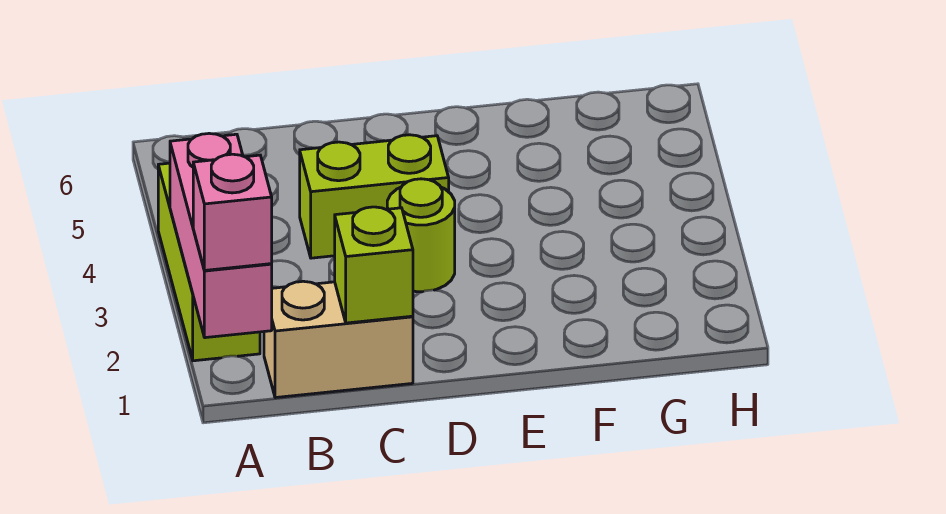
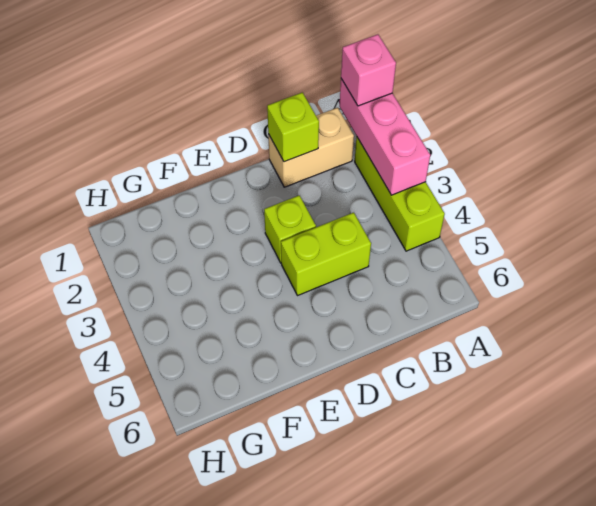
lime 1x1 round brick [387,179,455,292] -> lime 1x1 brick [264,195,316,263]

